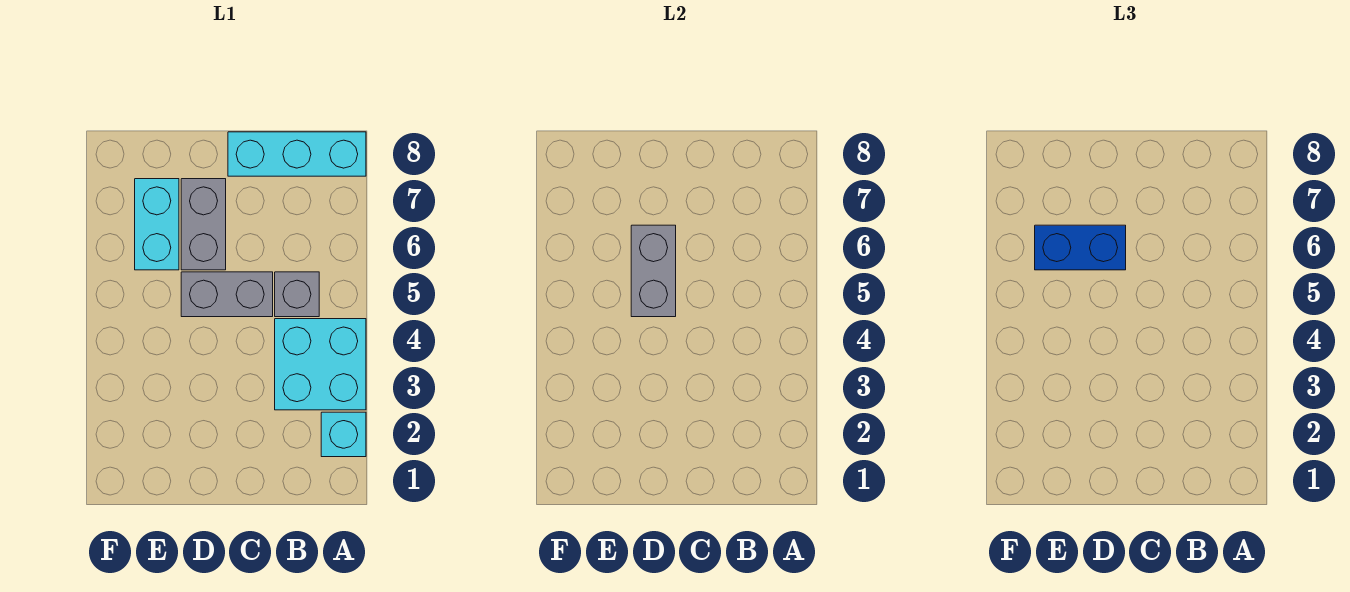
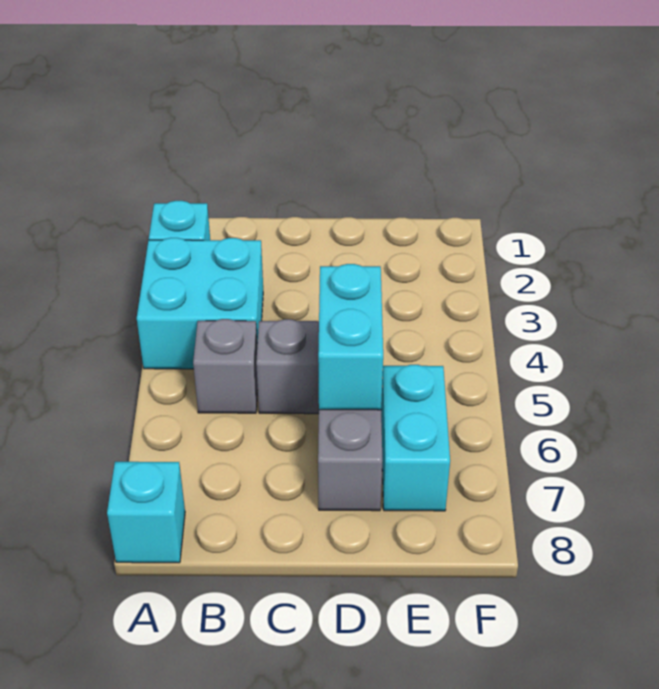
cyan 1x3 brick [228,132,366,176] -> cyan 1x1 brick [107,462,185,563]
grey 1x2 brick [631,225,676,317] -> cyan 1x2 brick [318,264,383,410]
blue 1x2 brick [1035,225,1126,270] -> none

